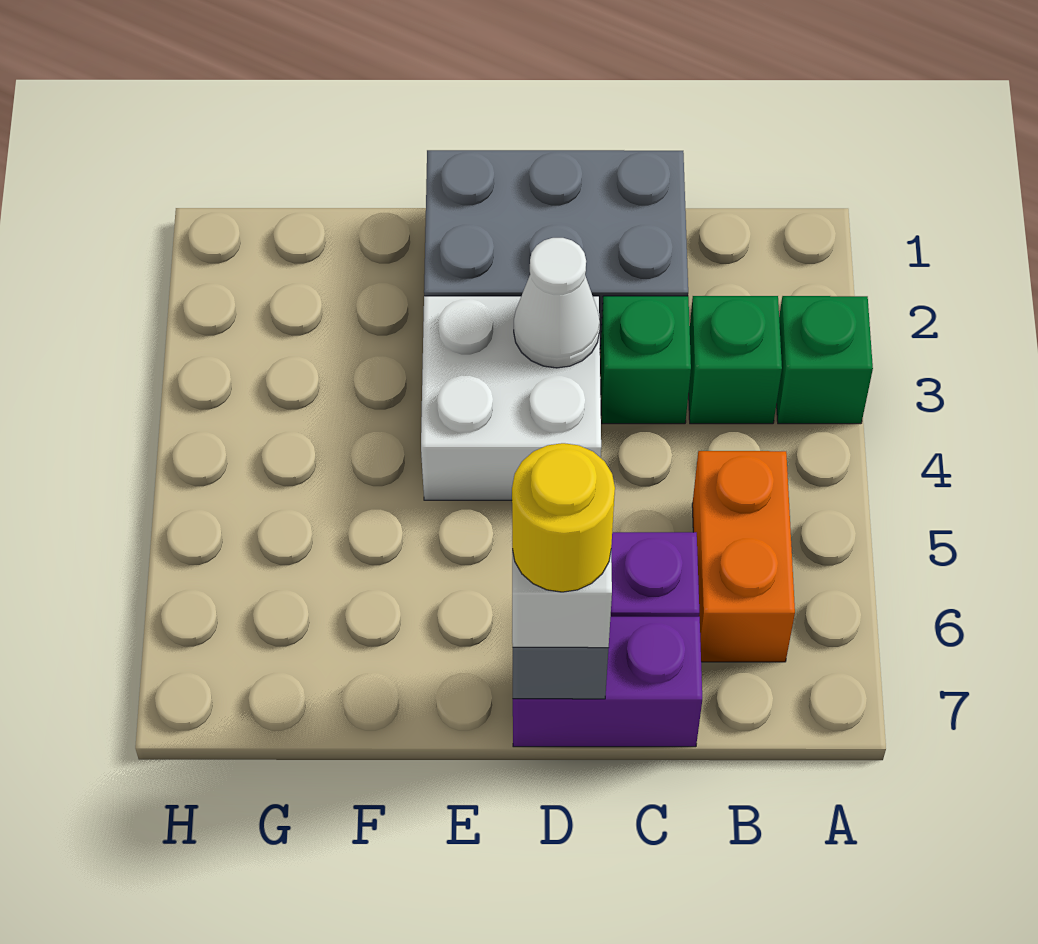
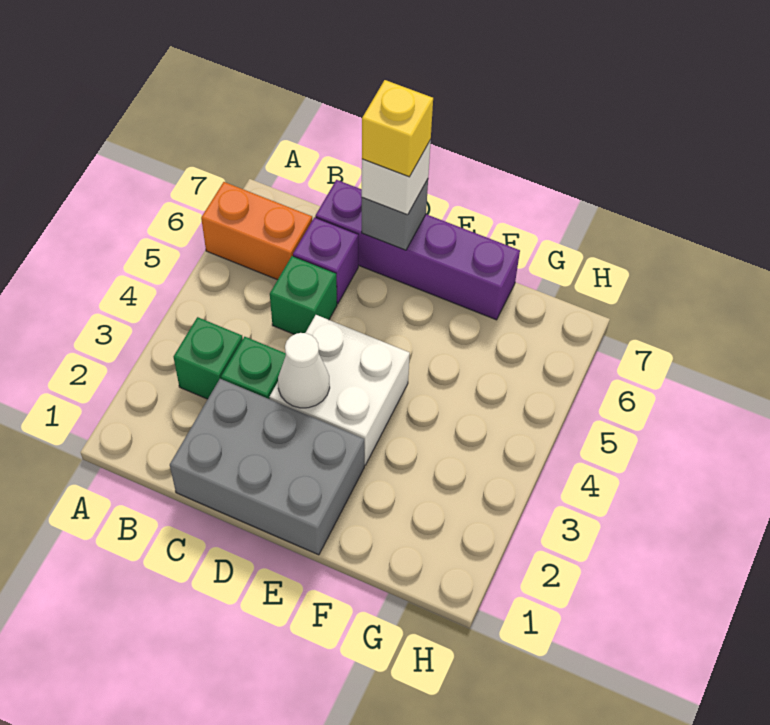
green 1x1 brick [777,296,873,424] -> green 1x1 brick moved to [270,256,337,334]
orange 1x2 brick [692,451,795,662] -> orange 1x2 brick turned to [201,182,312,280]
purple 1x2 brick [513,617,702,747] -> purple 1x4 brick [315,180,520,320]
yellow 1x1 round brick [512,443,615,592] -> yellow 1x1 brick [362,80,433,177]

